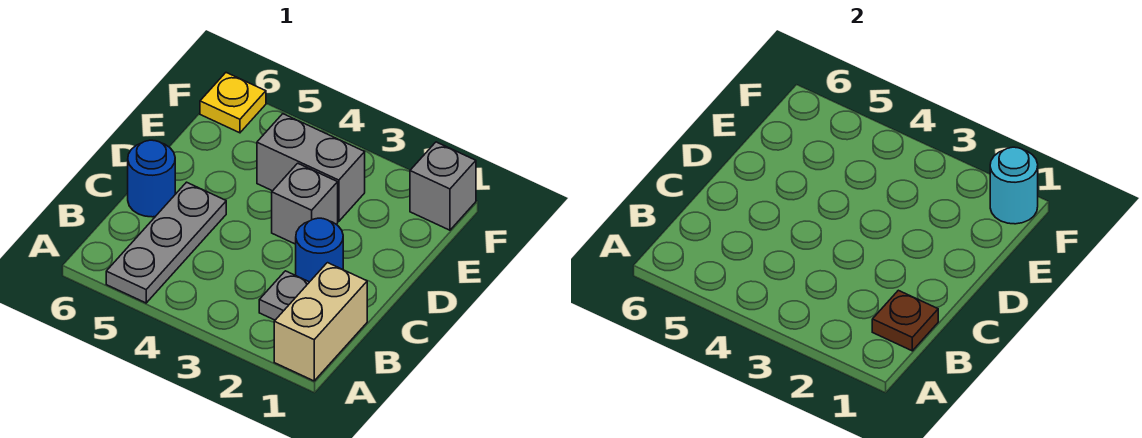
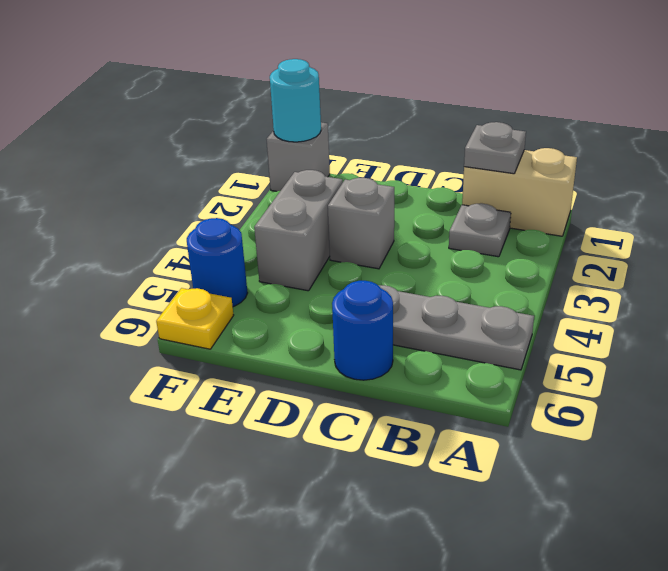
brown 1x1 plate [872,290,938,351] -> grey 1x1 plate [464,122,526,174]
blue 1x1 round brick [296,218,343,282] -> blue 1x1 round brick moved to [187,218,248,307]

